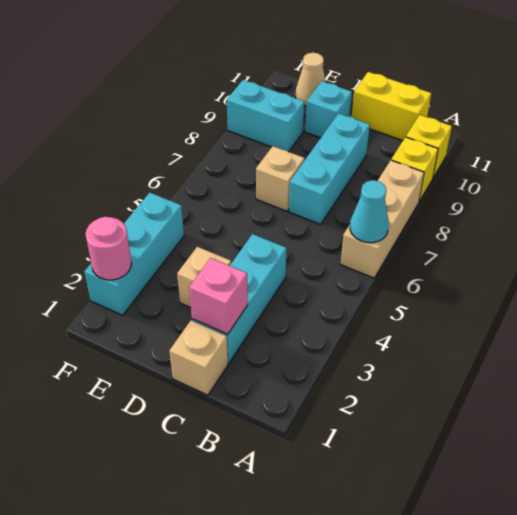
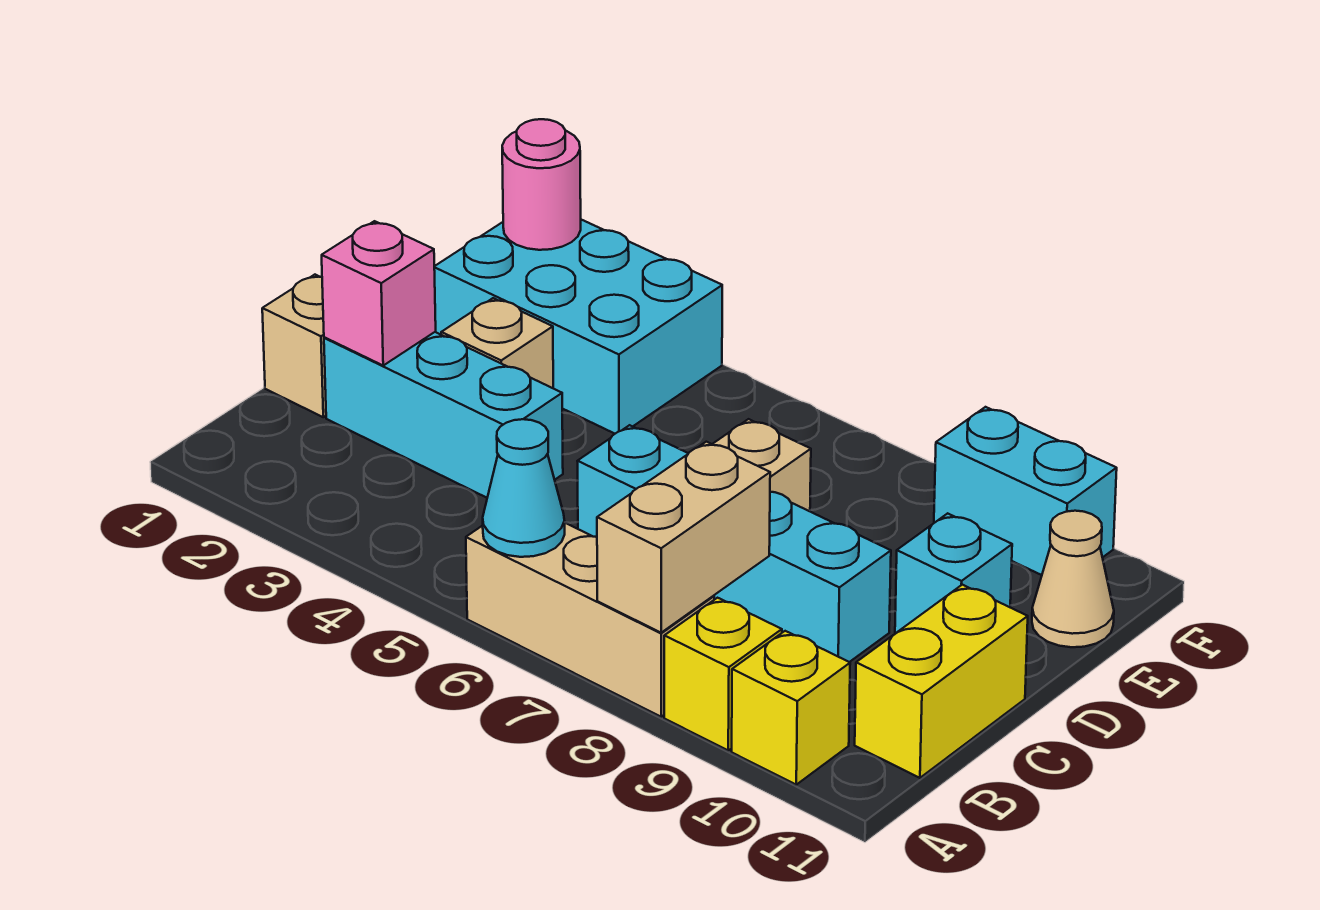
none -> tan 1x2 brick [597,442,770,633]
cyan 1x3 brick [289,113,370,224] -> cyan 1x4 brick [578,425,891,662]
cyan 1x2 brick [227,80,304,152] -> cyan 1x2 brick turned to [934,407,1117,575]
cyan 1x3 brick [84,193,184,315] -> cyan 2x3 brick [434,220,722,434]

